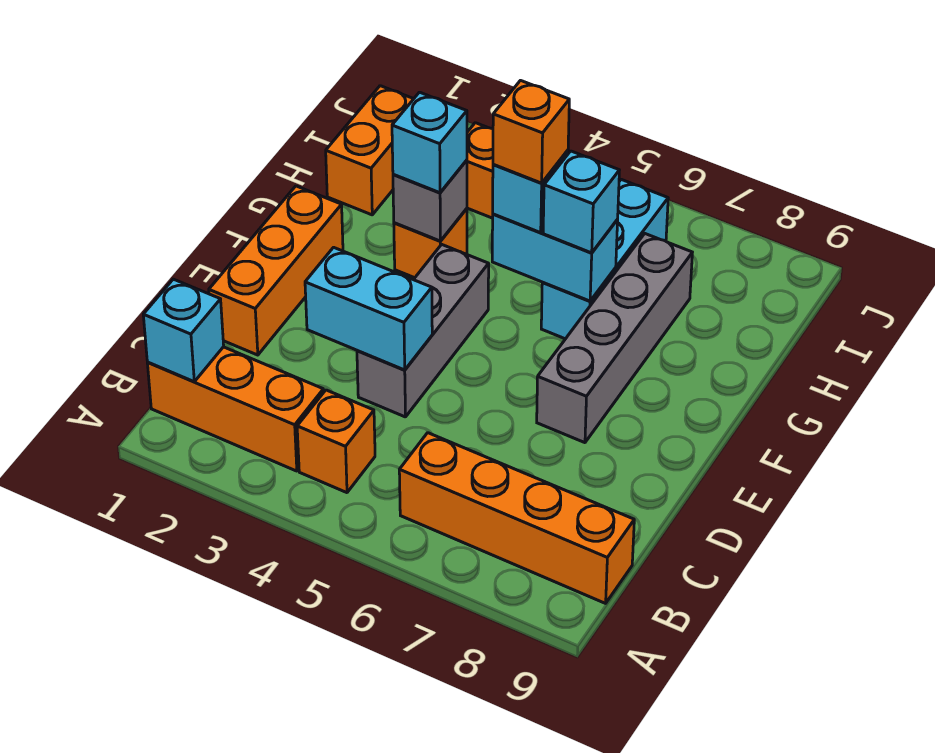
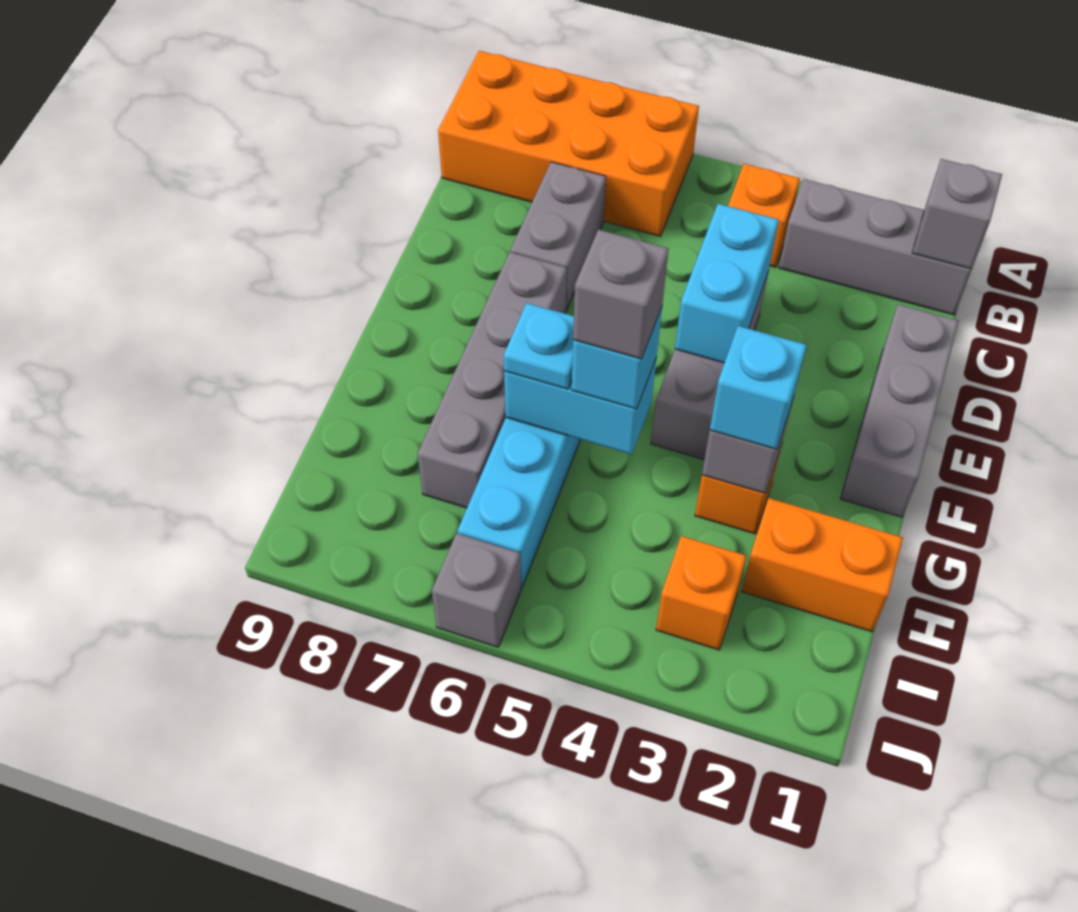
orange 1x3 brick [147,347,324,471] -> grey 1x3 brick [779,179,972,315]
cyan 1x1 brick [143,279,224,382] -> grey 1x1 brick [912,159,1002,269]
orange 1x4 brick [399,433,634,603] -> orange 2x4 brick [438,51,699,236]
none -> grey 1x2 brick [511,162,606,311]
orange 1x3 brick [209,186,343,355] -> grey 1x3 brick [840,304,958,517]
cyan 1x2 brick [305,247,432,370] -> cyan 1x2 brick turned to [675,204,779,363]
orange 1x1 brick [493,81,569,183] -> grey 1x1 brick [573,230,669,359]
cyan 1x1 brick [543,151,619,253] -> cyan 1x1 plate [504,303,574,389]
orange 1x2 brick [326,86,413,215] -> orange 1x2 brick turned to [742,498,903,632]
none -> grey 1x1 brick [432,533,521,647]

